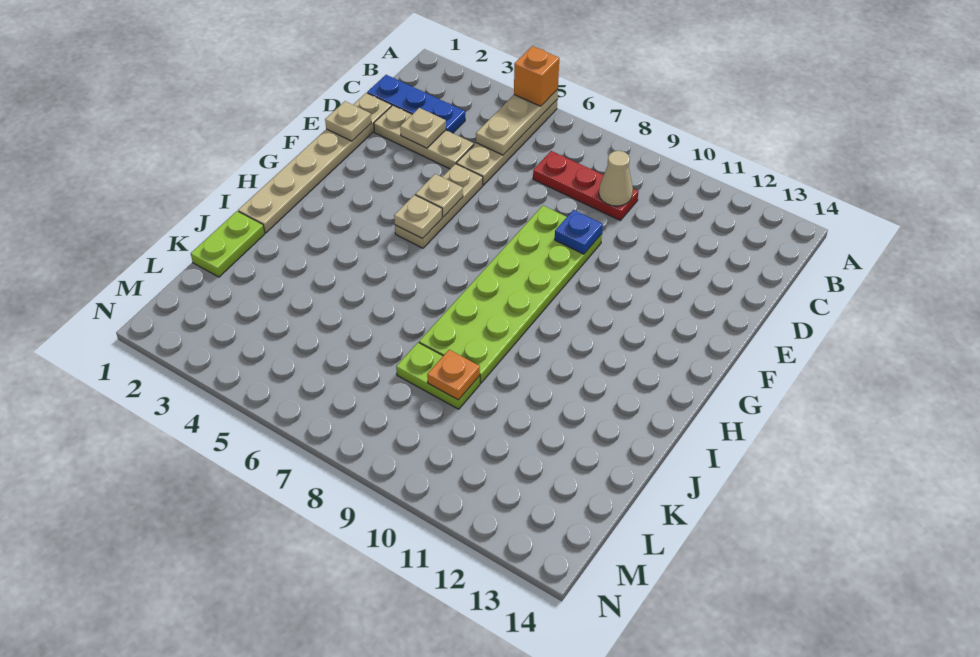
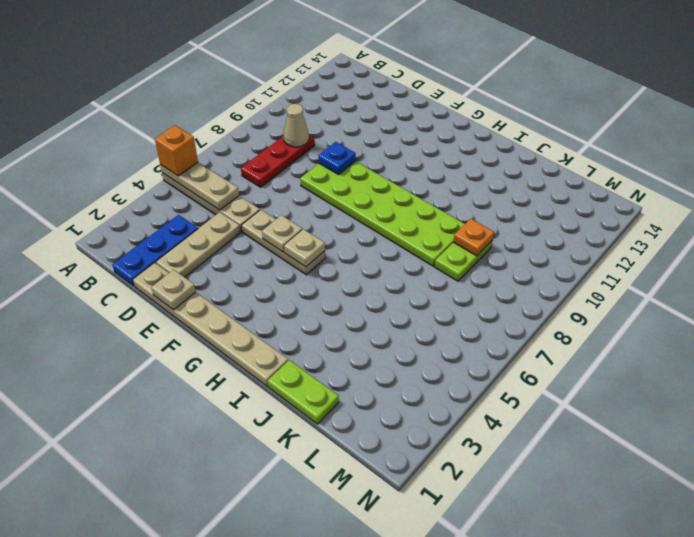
tan 1x1 plate [400,108,446,148] -> none

